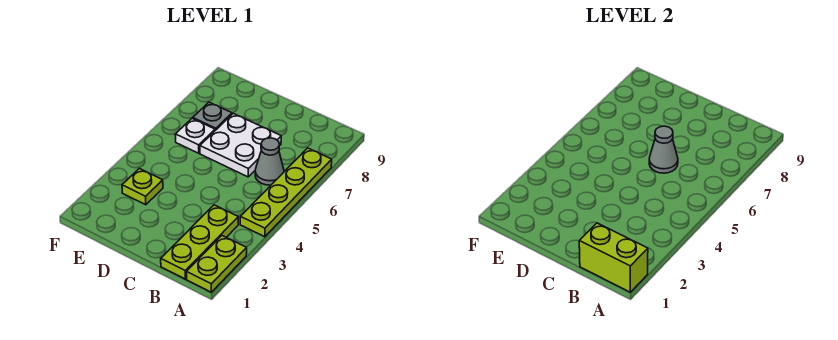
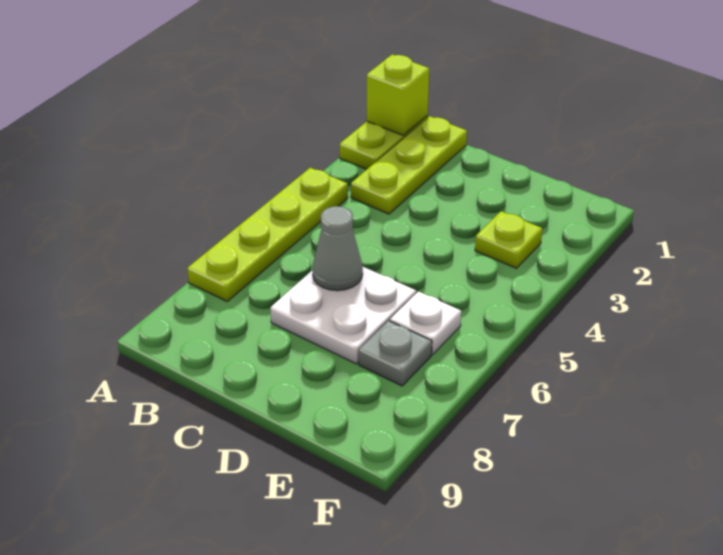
lime 1x2 brick [579,223,648,292] -> lime 1x1 brick [367,55,429,135]
grey 1x1 cone [255,138,284,185] -> none

